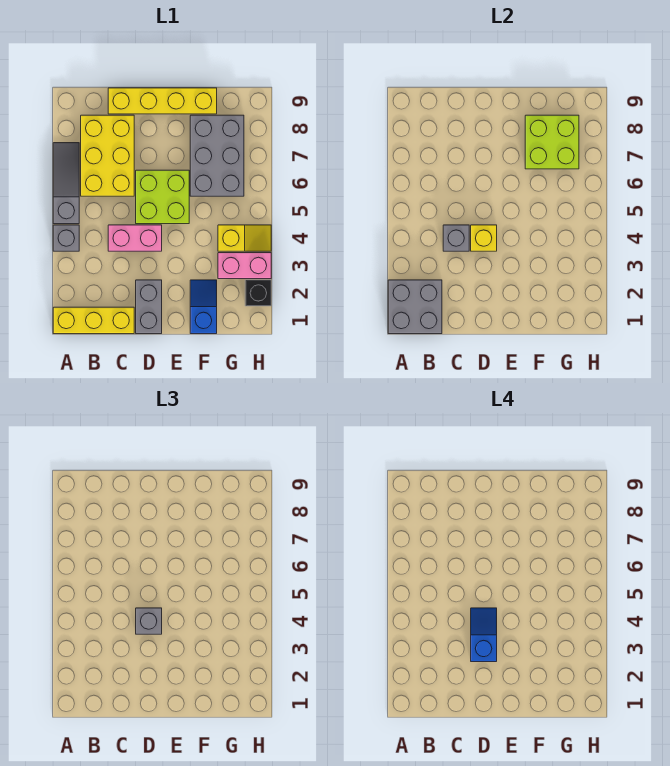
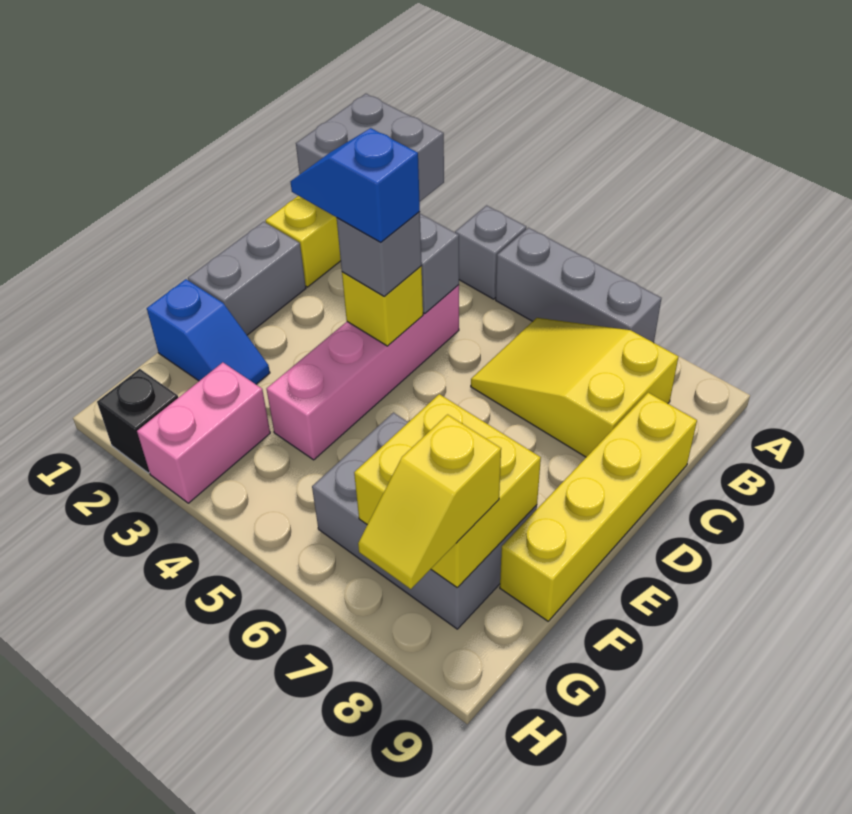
grey 1x3 slope [53,143,79,224] -> grey 1x3 brick [496,228,661,343]
yellow 2x3 brick [81,115,134,196] -> yellow 2x3 slope [471,318,678,457]
pink 1x2 brick [108,225,162,251] -> pink 1x4 brick [267,285,459,460]
grey 1x2 brick [136,280,162,334] -> grey 1x2 brick turned to [188,222,306,335]
blue 1x2 slope [471,608,497,662] -> blue 1x2 slope turned to [290,128,420,242]
lime 2x2 brick [136,170,189,224] -> none
lime 2x2 brick [525,115,579,169] -> yellow 2x2 brick [354,394,541,587]
yellow 1x2 slope [218,225,271,251] -> yellow 1x2 slope moved to [358,415,501,589]

